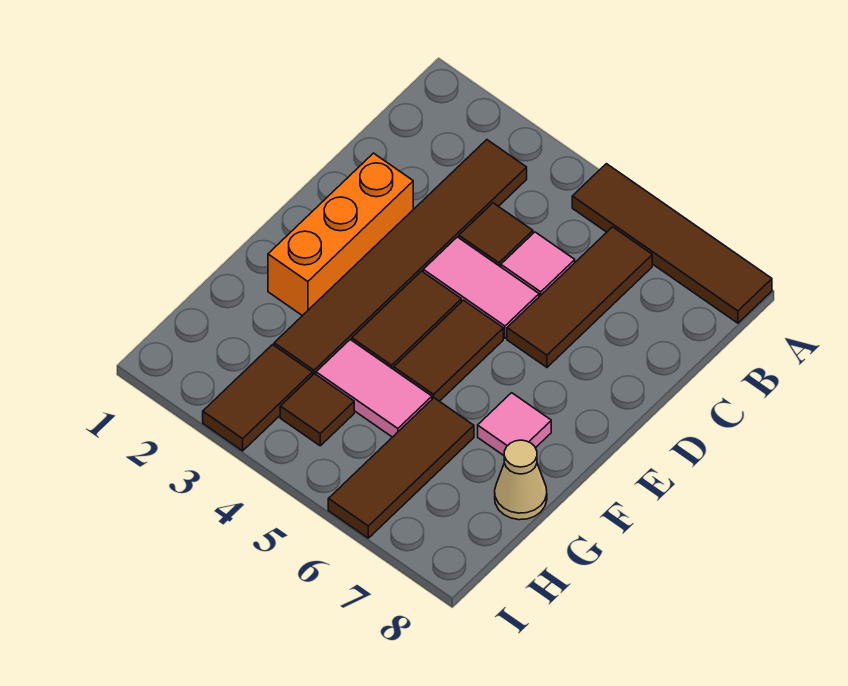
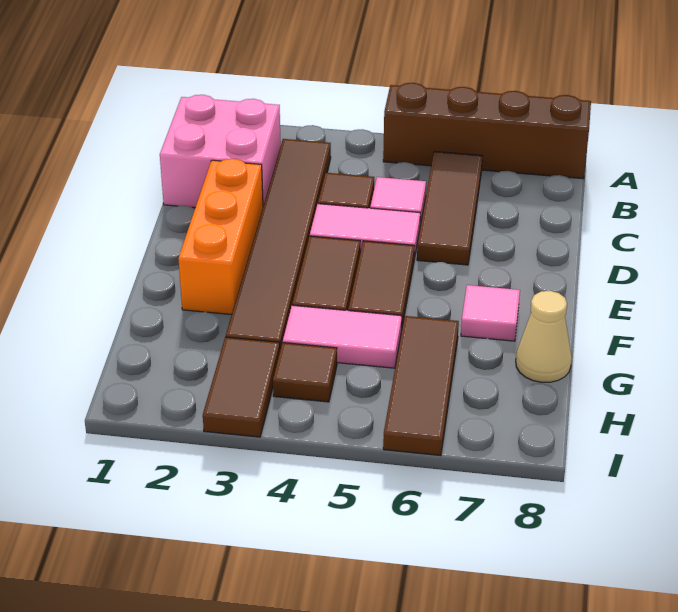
brown 1x4 tile [572,164,772,323] -> brown 1x4 brick [383,83,591,179]
none -> pink 2x2 brick [160,95,281,208]

